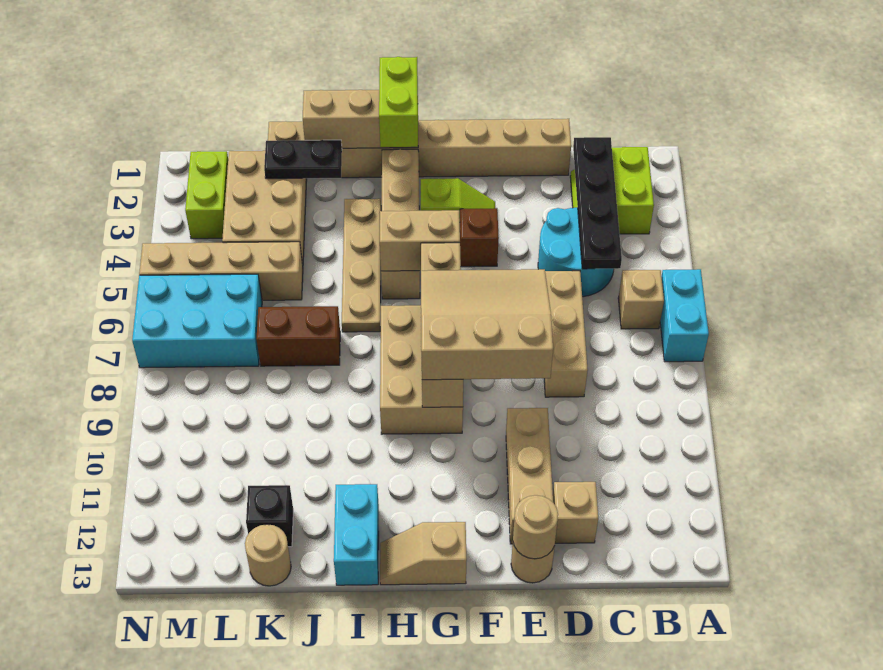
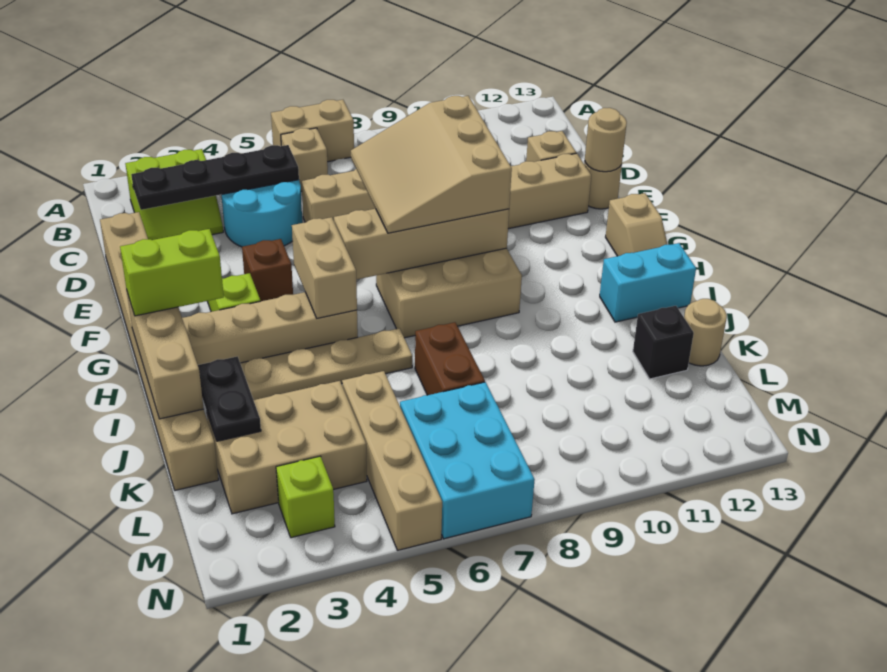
cyan 1x2 brick [660,269,709,362] -> tan 1x2 brick [271,100,354,162]
lime 1x2 brick [185,151,228,239] -> lime 1x1 brick [276,456,335,538]

